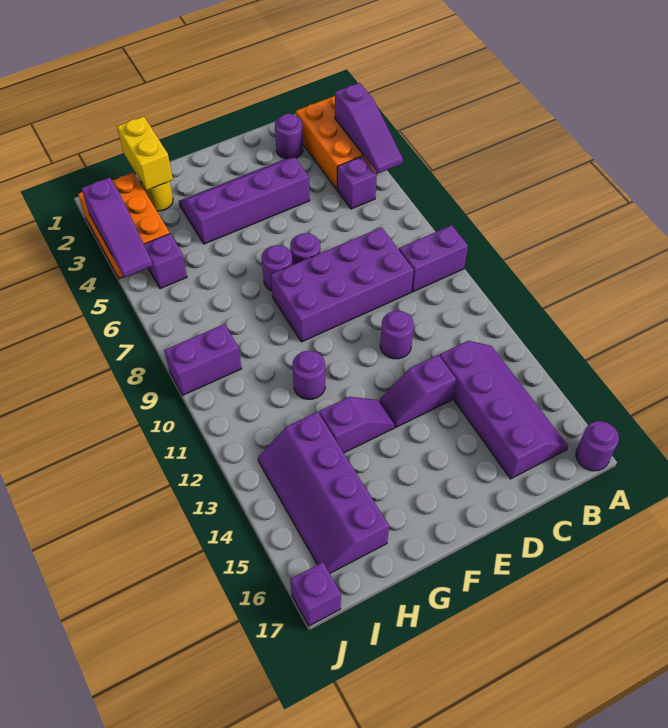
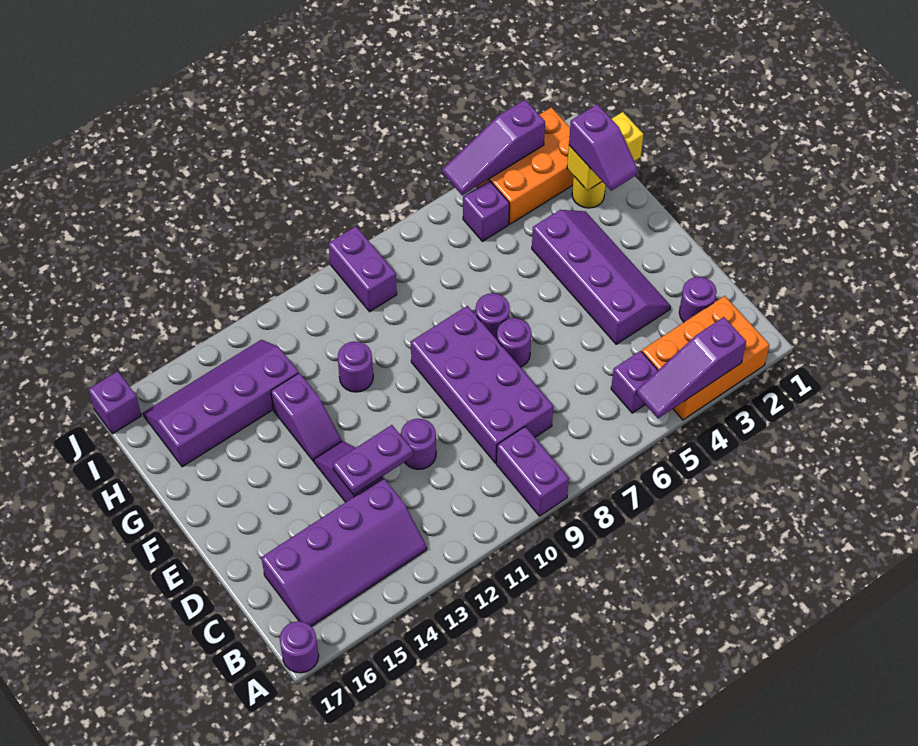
none -> purple 1x2 plate [333,425,413,495]
none -> purple 1x2 slope [569,104,638,191]

